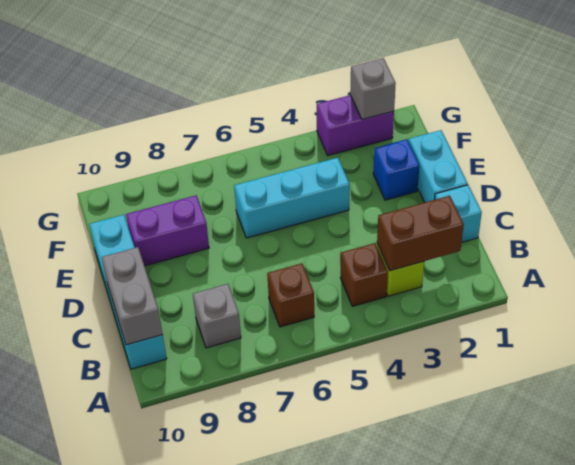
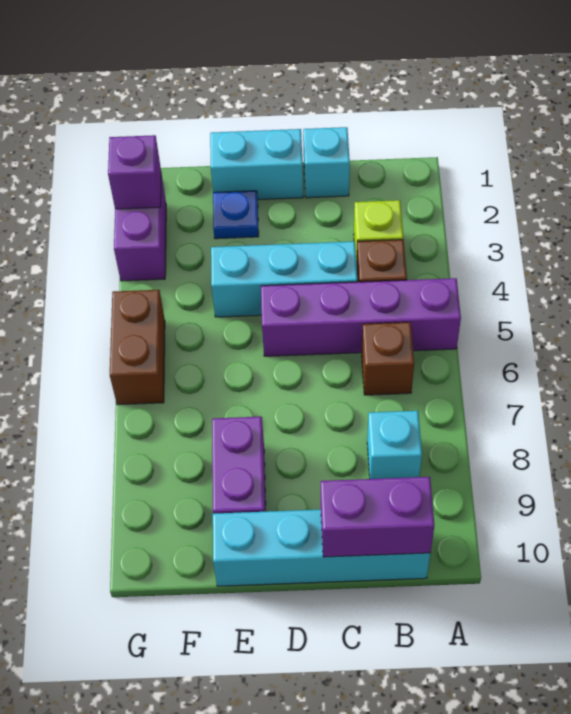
none -> purple 1x4 brick [261,278,461,356]
brown 1x2 brick [377,196,464,271] -> brown 1x2 brick moved to [110,290,165,405]
grey 1x1 brick [193,284,241,348] -> cyan 1x1 brick [367,411,422,479]
grey 1x2 brick [102,247,163,345] -> purple 1x2 brick [321,477,434,557]
blue 1x1 brick [373,139,419,200] -> blue 1x1 plate [213,191,259,239]
cyan 1x3 brick [234,158,350,238] -> cyan 1x3 brick turned to [211,241,357,317]
grey 1x1 brick [350,58,396,119] -> purple 1x1 brick [108,135,161,209]

